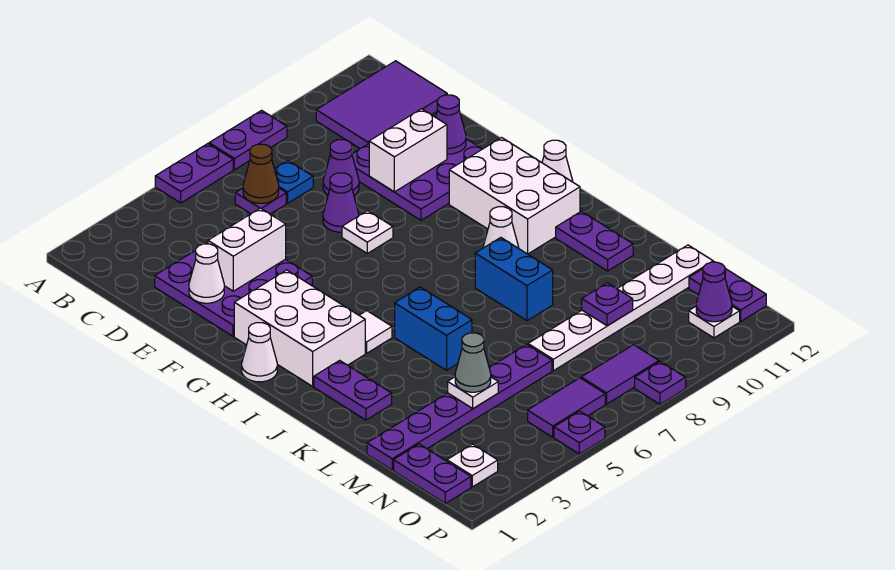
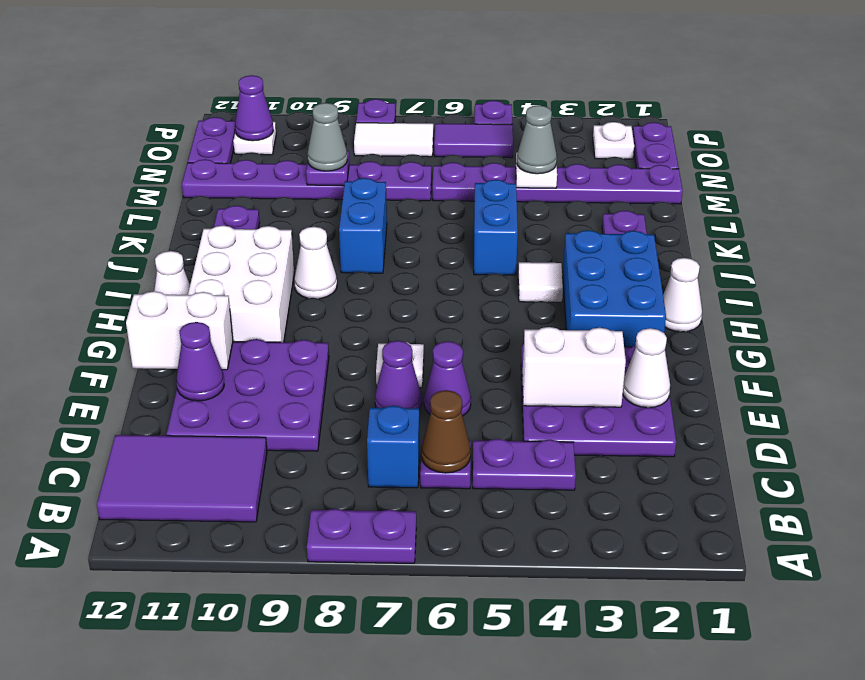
purple 1x2 plate [155,144,233,203] -> purple 1x2 plate moved to [473,439,576,490]
blue 1x1 plate [275,161,313,203] -> blue 1x1 brick [367,406,419,488]
purple 1x1 cone [323,140,359,195] -> purple 1x1 cone moved to [424,341,471,416]
white 1x2 brick [369,109,447,192] -> white 1x2 brick moved to [126,291,233,370]
white 2x3 brick [234,270,365,386] -> blue 2x3 brick [563,230,666,347]
white 1x6 plate [528,245,713,371] -> purple 1x6 plate [182,159,431,201]
none -> grey 1x1 cone [307,103,347,171]
purple 1x2 tile [581,345,659,404] -> white 1x2 tile [354,123,433,157]

